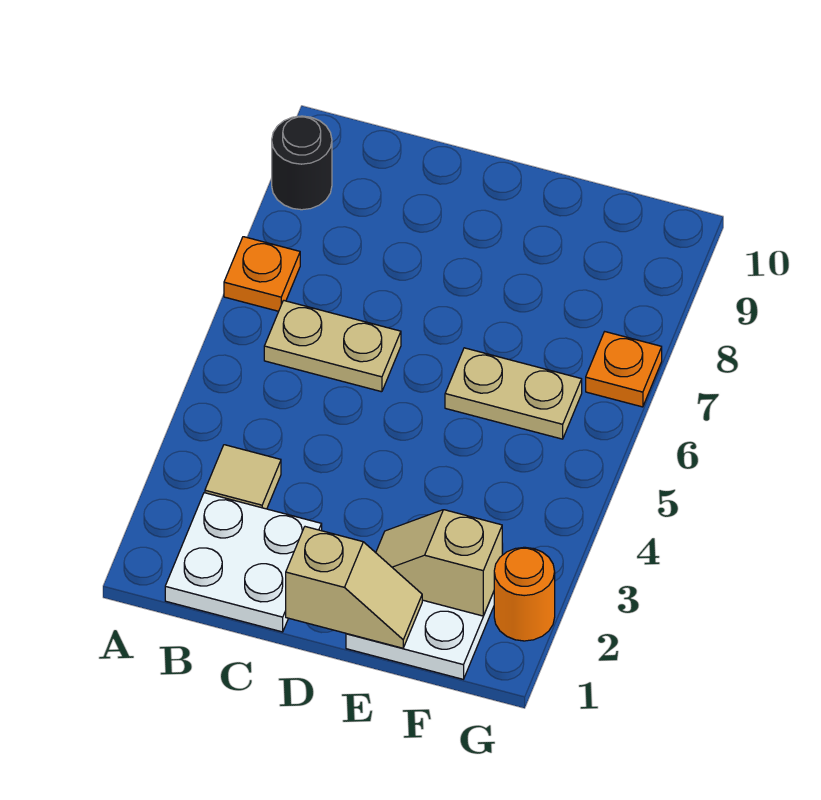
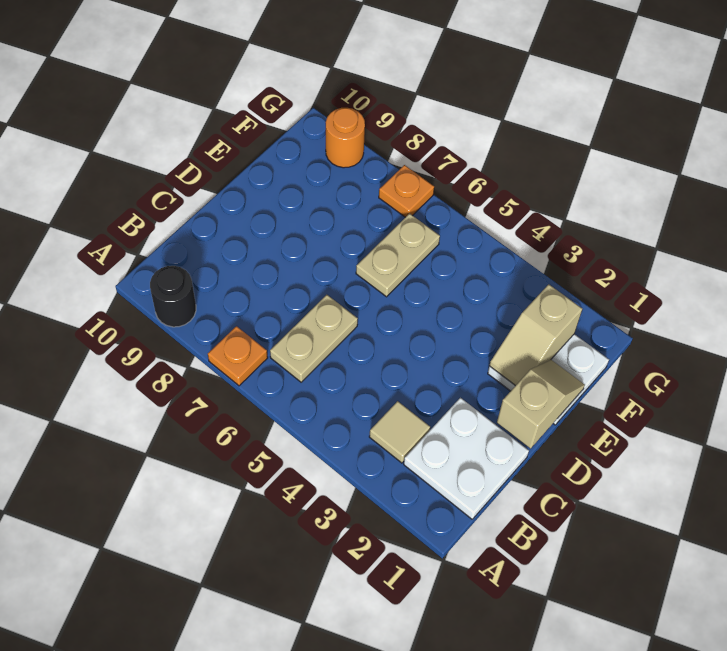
orange 1x1 round brick [494,547,555,641] -> orange 1x1 round brick moved to [326,108,365,168]

